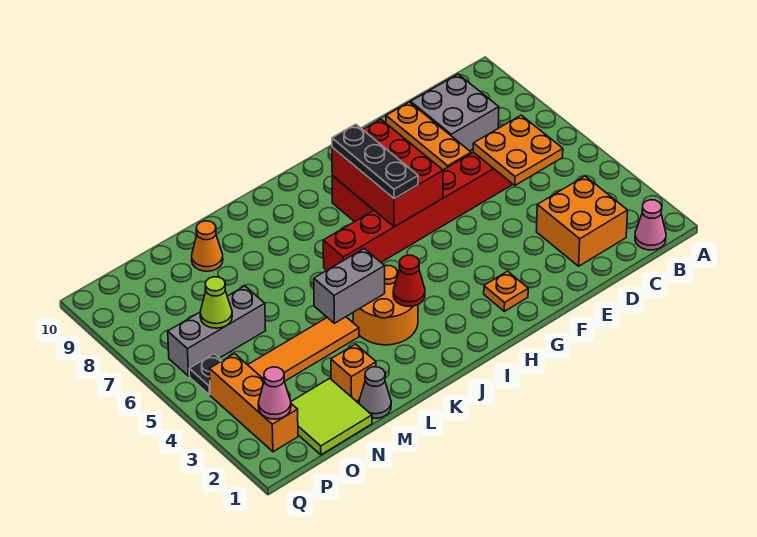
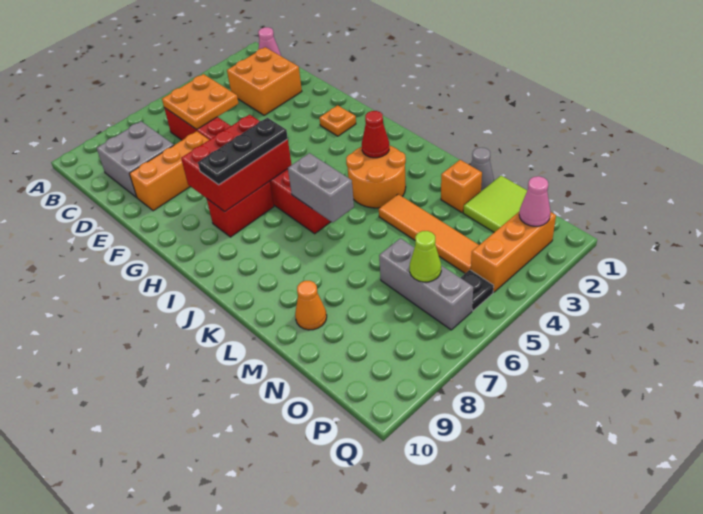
grey 1x2 brick [314,249,385,323] -> grey 1x2 brick moved to [288,153,354,223]

